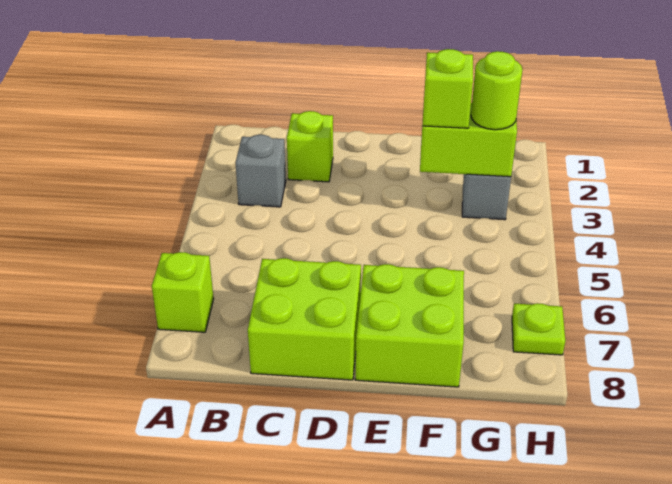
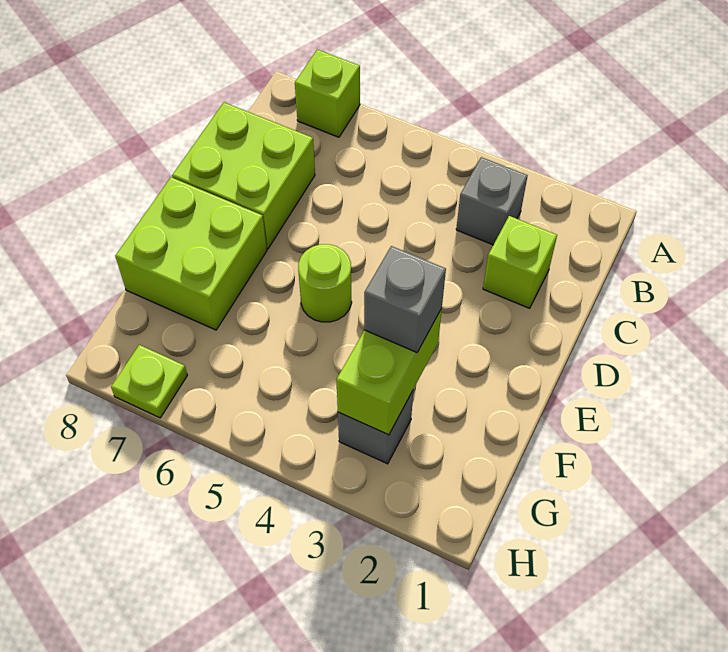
lime 1x1 brick [423,49,473,128] -> grey 1x1 brick [364,246,446,352]
lime 1x1 round brick [471,51,522,130] -> lime 1x1 round brick moved to [298,244,352,322]

